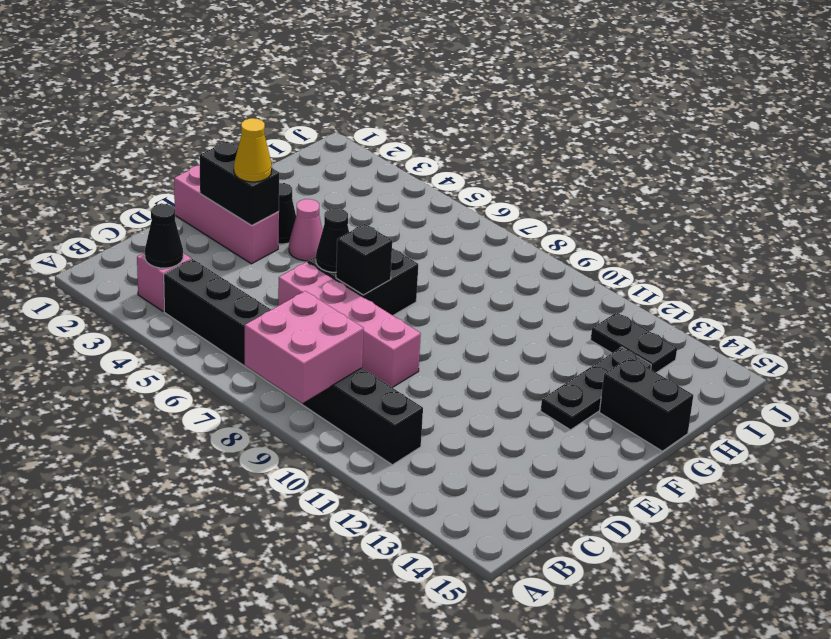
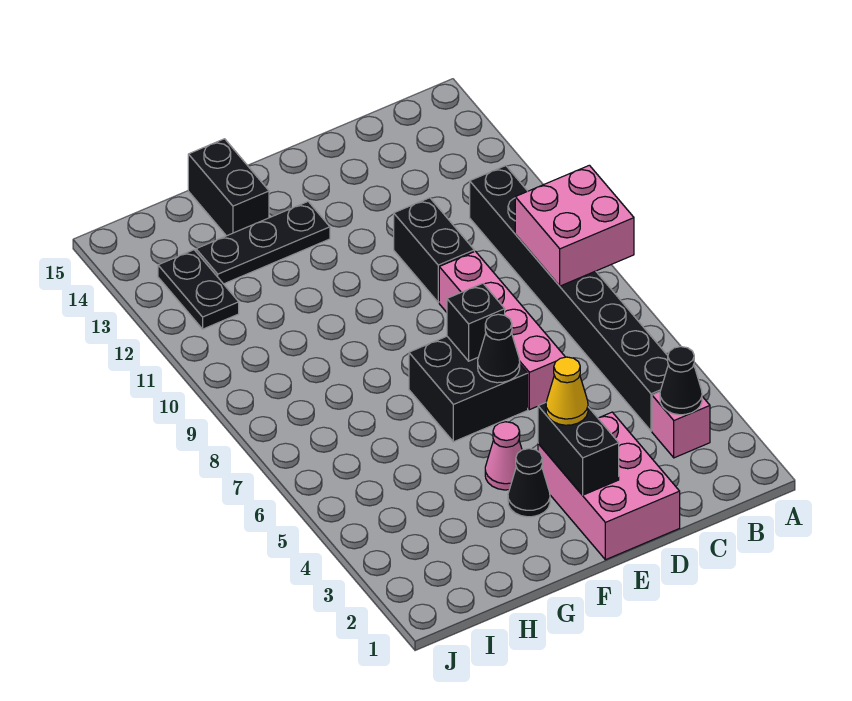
none -> black 1x2 brick [394,198,474,302]
pink 1x3 brick [174,165,279,264] -> pink 2x3 brick [538,412,680,560]

